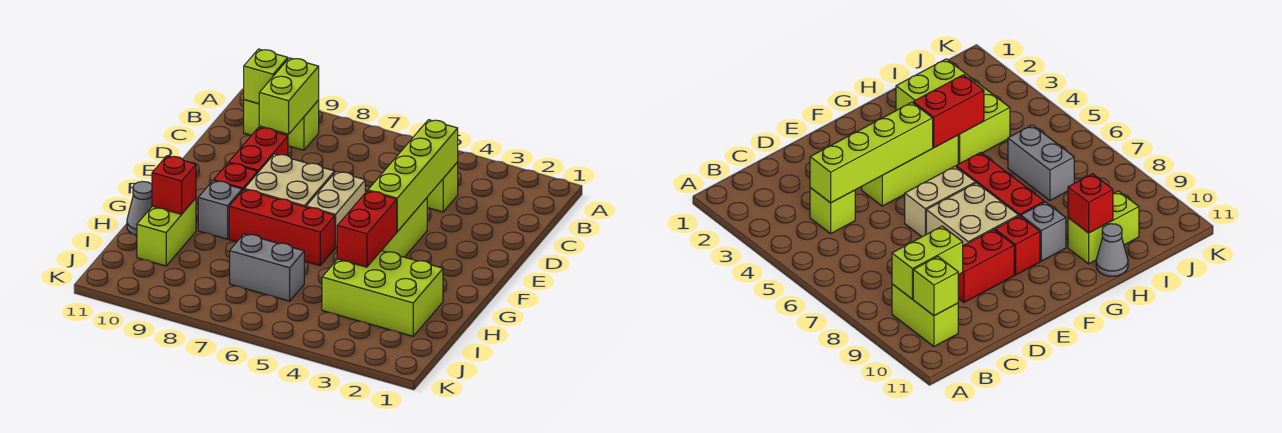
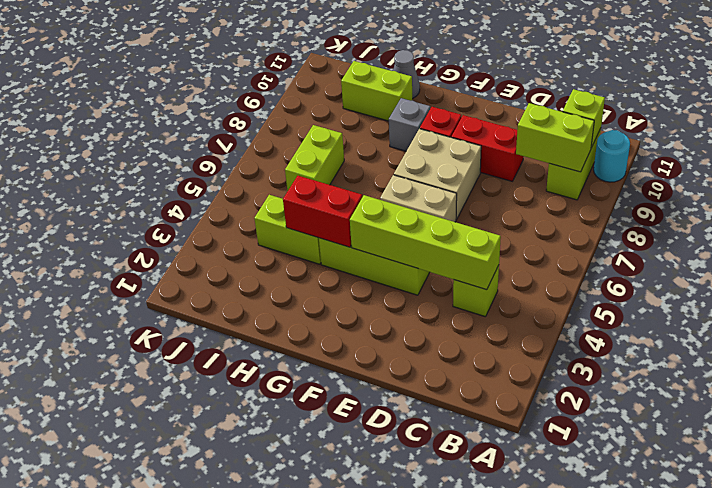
none -> cyan 1x1 round brick [594,130,630,182]
red 1x3 brick [229,190,335,265] -> none
lime 2x3 brick [322,251,443,336] -> lime 1x2 brick [254,195,321,264]
red 1x1 brick [152,156,196,214] -> none
grey 1x2 brick [230,234,304,301] -> lime 1x2 brick [285,125,344,191]

